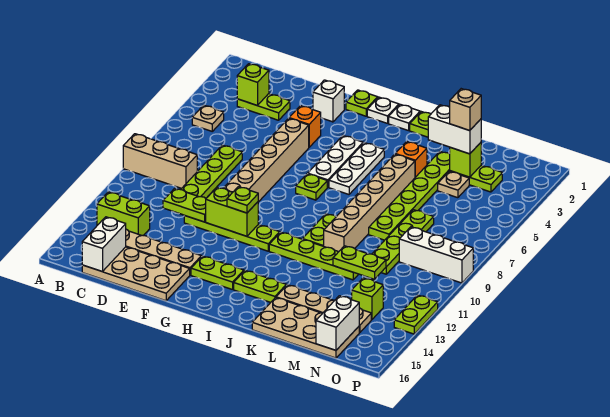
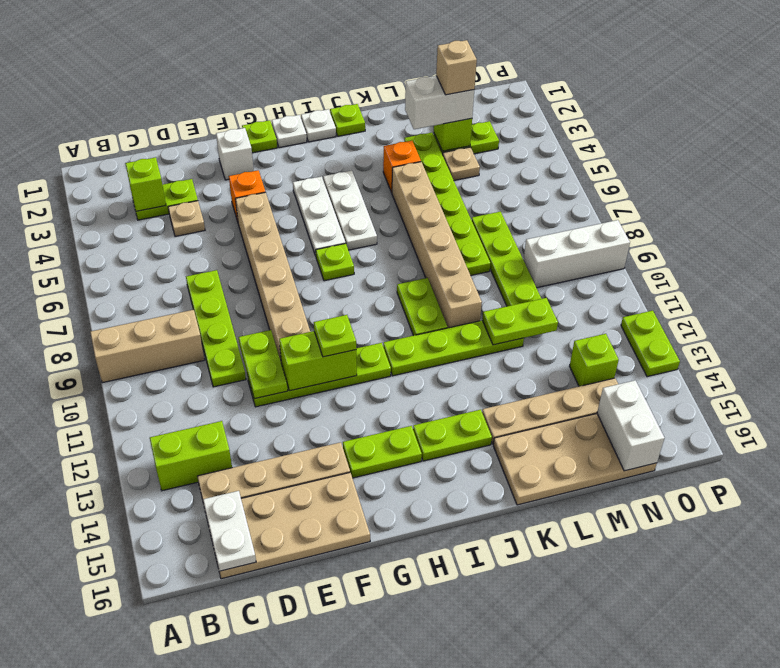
tan 1x1 plate [192,105,224,131] -> tan 1x1 plate moved to [168,201,205,237]
white 1x2 brick [82,217,126,272] -> white 1x2 plate [203,491,256,571]
lime 1x2 plate [163,188,206,222] -> lime 1x2 plate turned to [239,330,288,399]

